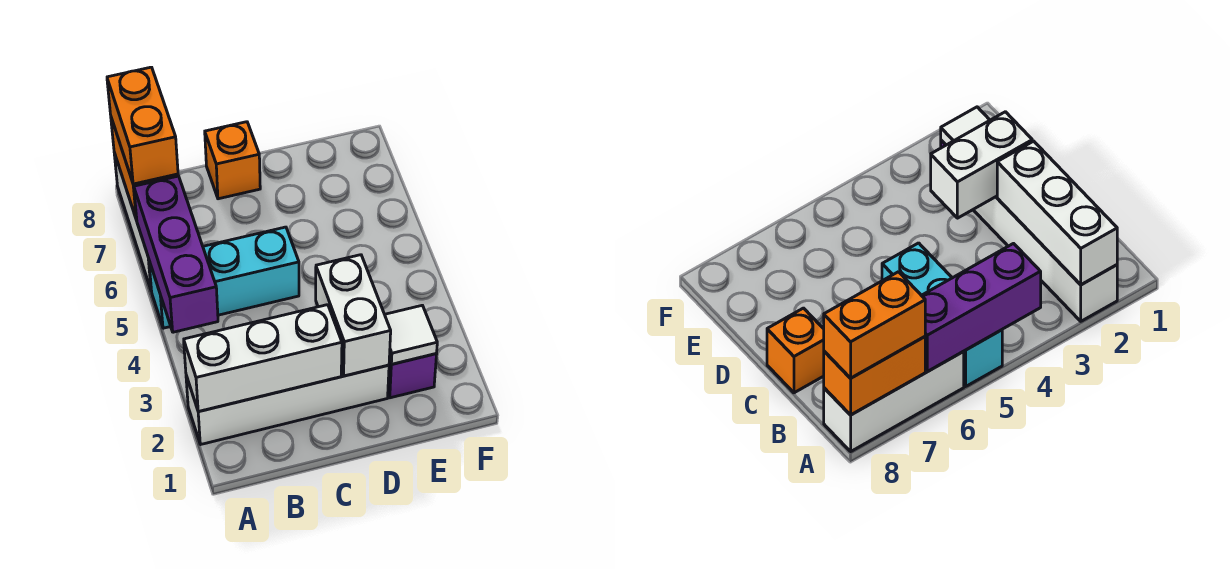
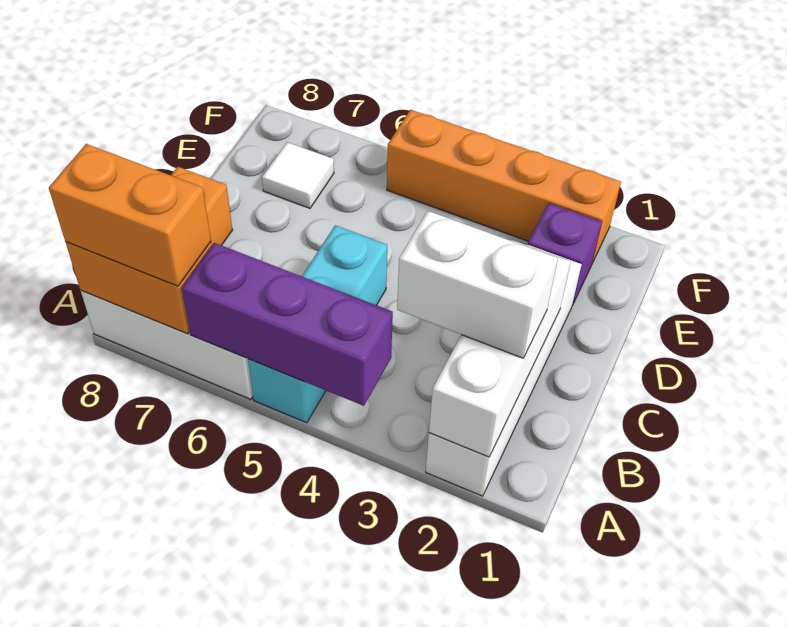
white 1x2 brick [316,255,391,376] -> white 1x2 brick moved to [397,211,558,358]
white 1x1 tile [385,305,437,364] -> white 1x1 tile moved to [262,142,334,208]
none -> orange 1x4 brick [387,110,621,263]

